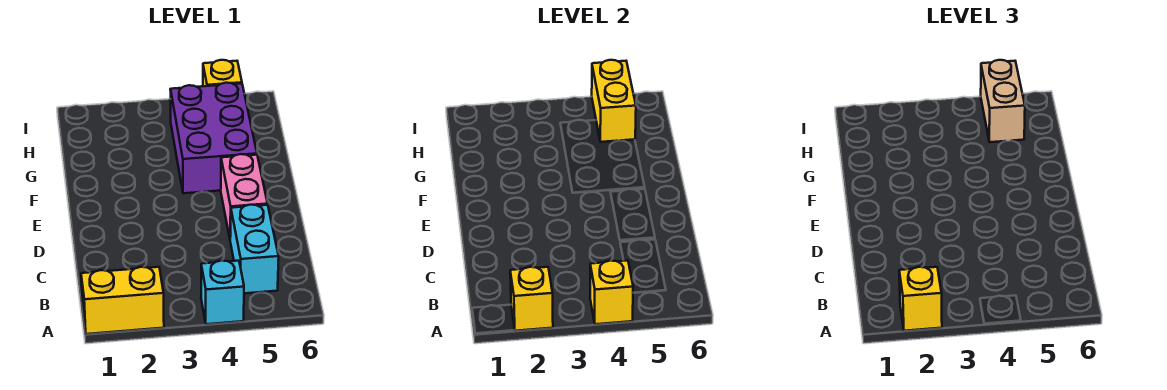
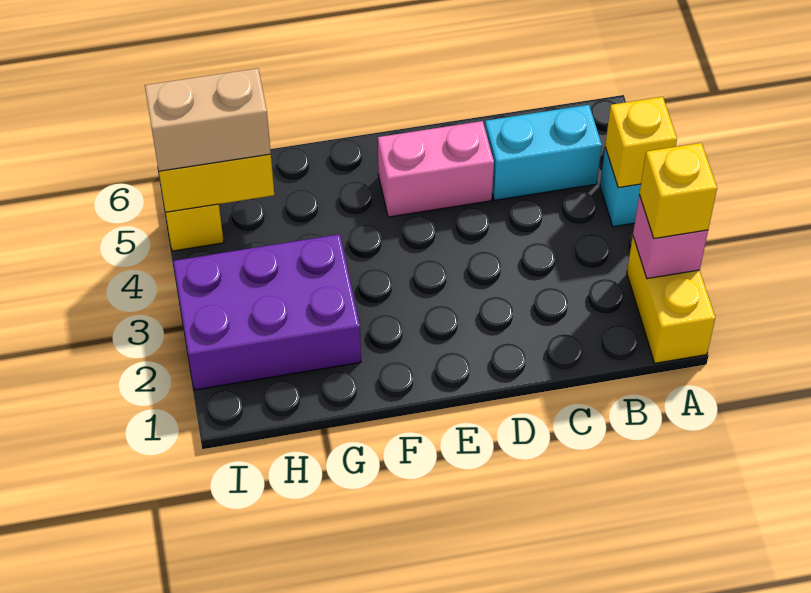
yellow 1x1 brick [510,267,553,331] -> pink 1x1 brick [633,195,708,279]
purple 2x3 brick [170,83,257,193] -> purple 2x3 brick moved to [173,234,361,390]

